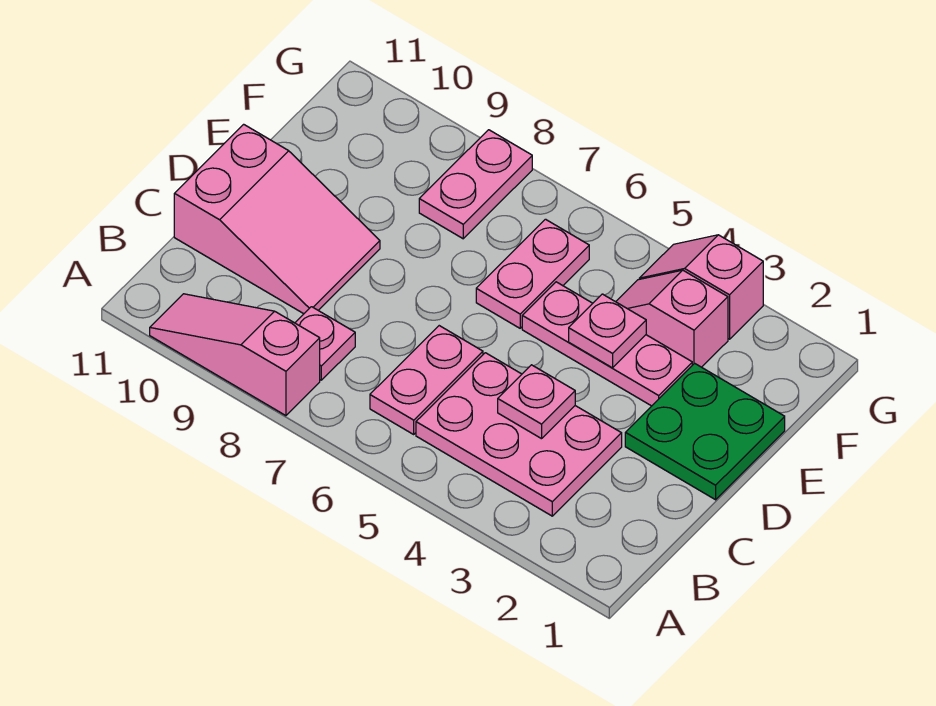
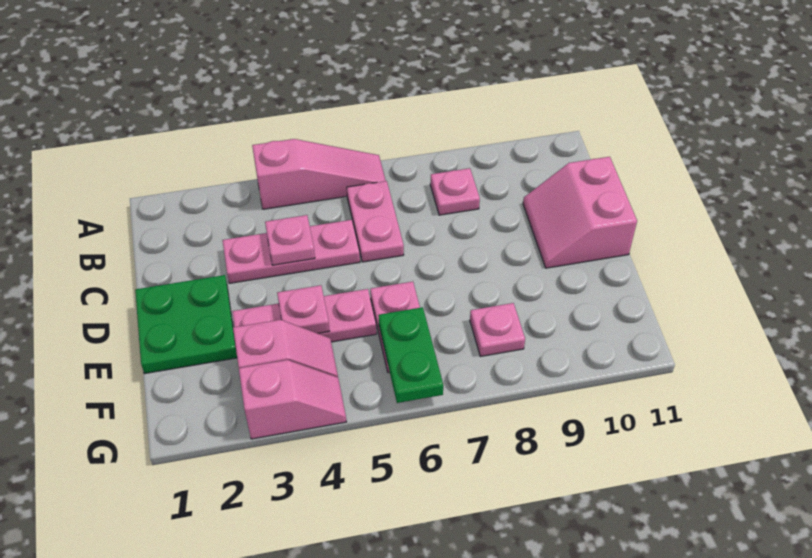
pink 1x3 slope [150,294,320,416] -> pink 1x3 slope moved to [252,139,386,209]
pink 2x3 plate [416,353,622,516] -> pink 1x3 plate [222,220,360,283]
pink 2x3 slope [174,124,380,314] -> pink 2x2 slope [523,157,637,268]
none -> green 1x2 plate [379,307,443,403]
pink 1x2 plate [419,130,532,239] -> pink 1x1 plate [470,303,525,356]

